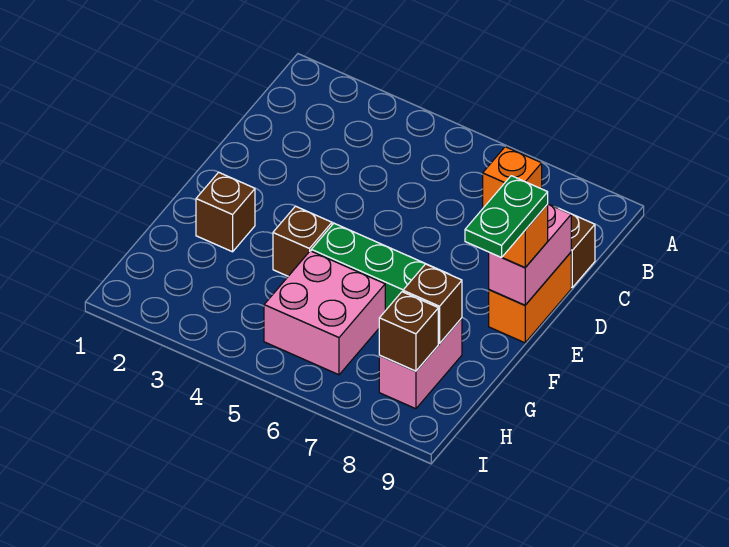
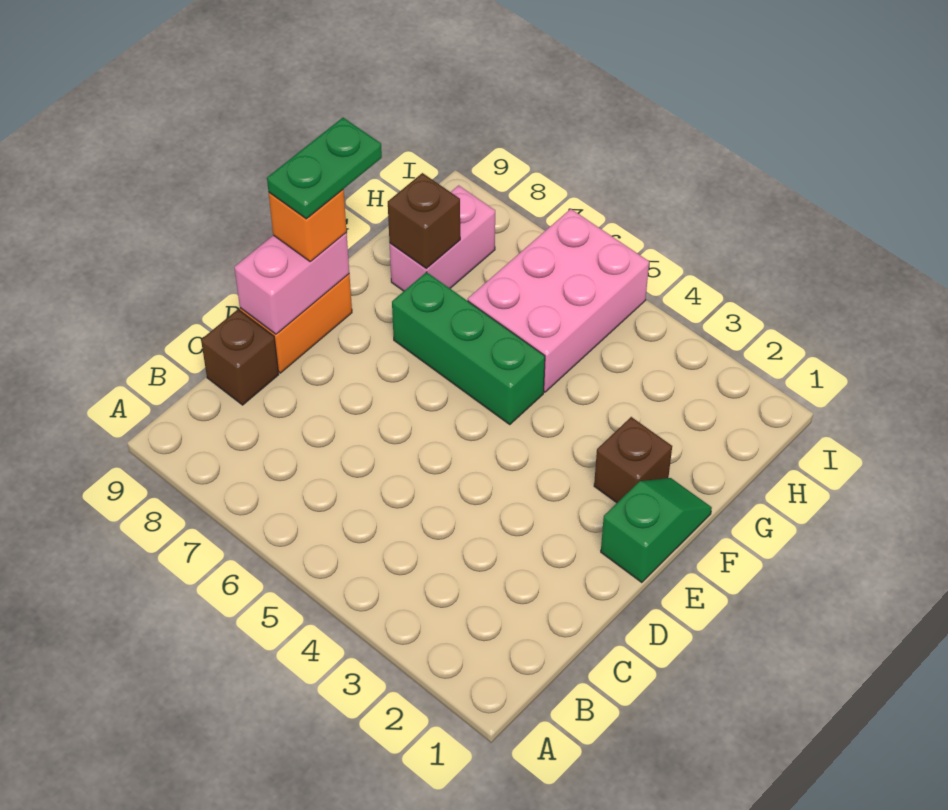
orange 1x1 brick [483,147,542,208] -> none
none -> green 1x2 slope [601,478,712,583]
brown 1x1 brick [273,206,332,276] -> none
pink 2x2 brick [264,251,385,375] -> pink 2x3 brick [468,209,649,392]
brown 1x1 brick [379,292,438,371] -> none

